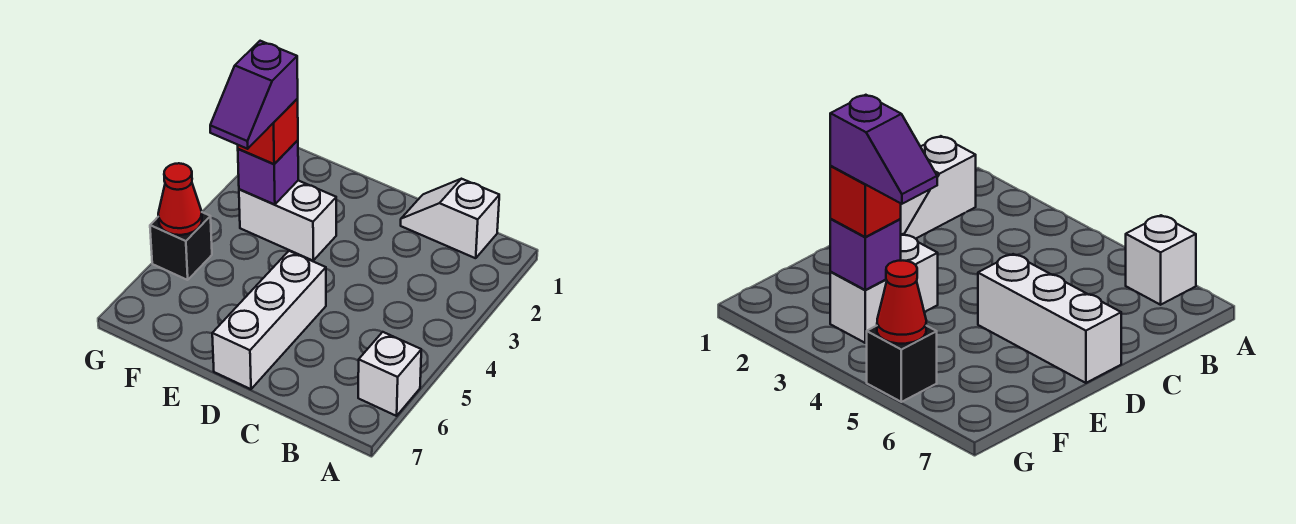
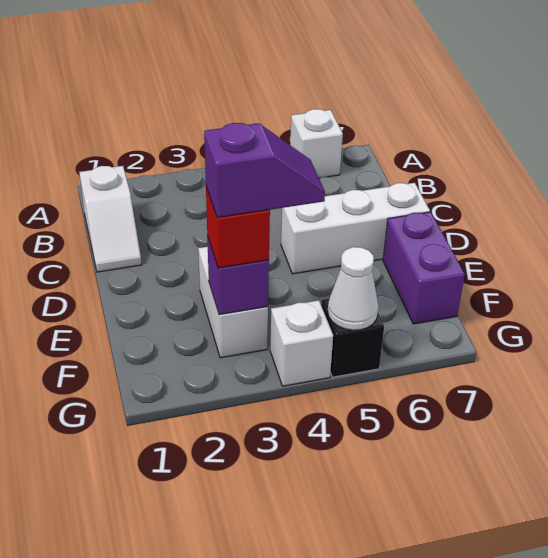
none -> purple 1x2 brick [383,212,465,324]
none -> white 1x1 brick [270,300,333,386]
red 1x1 cone [158,163,202,235] -> white 1x1 cone [328,247,379,330]

